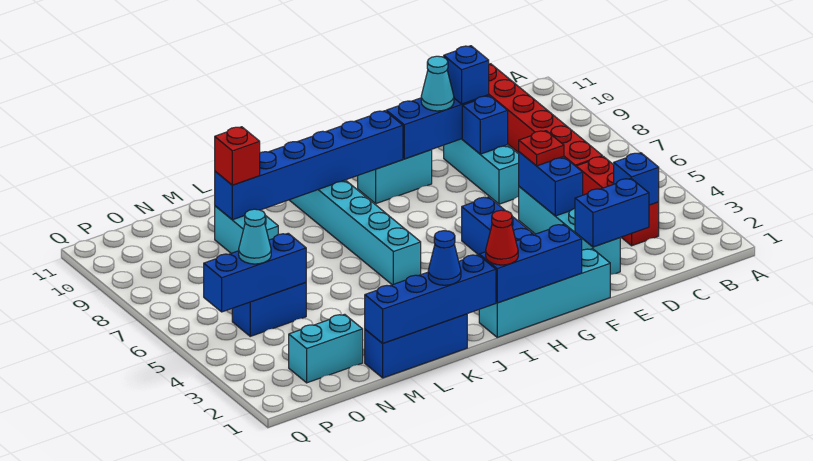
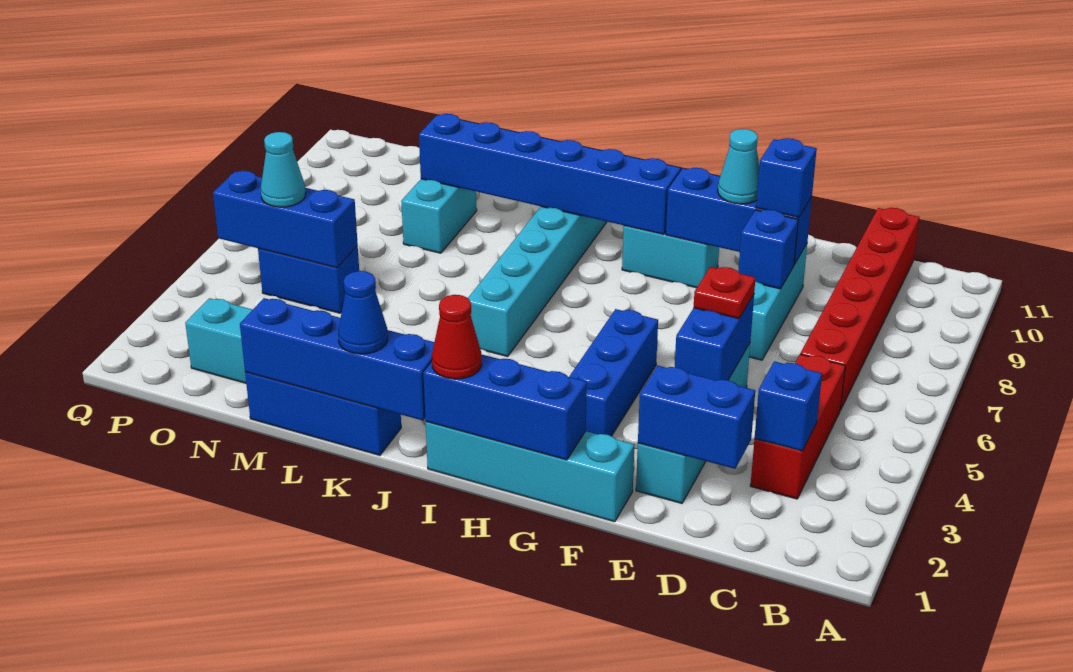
red 1x1 brick [215,127,260,185] -> none

